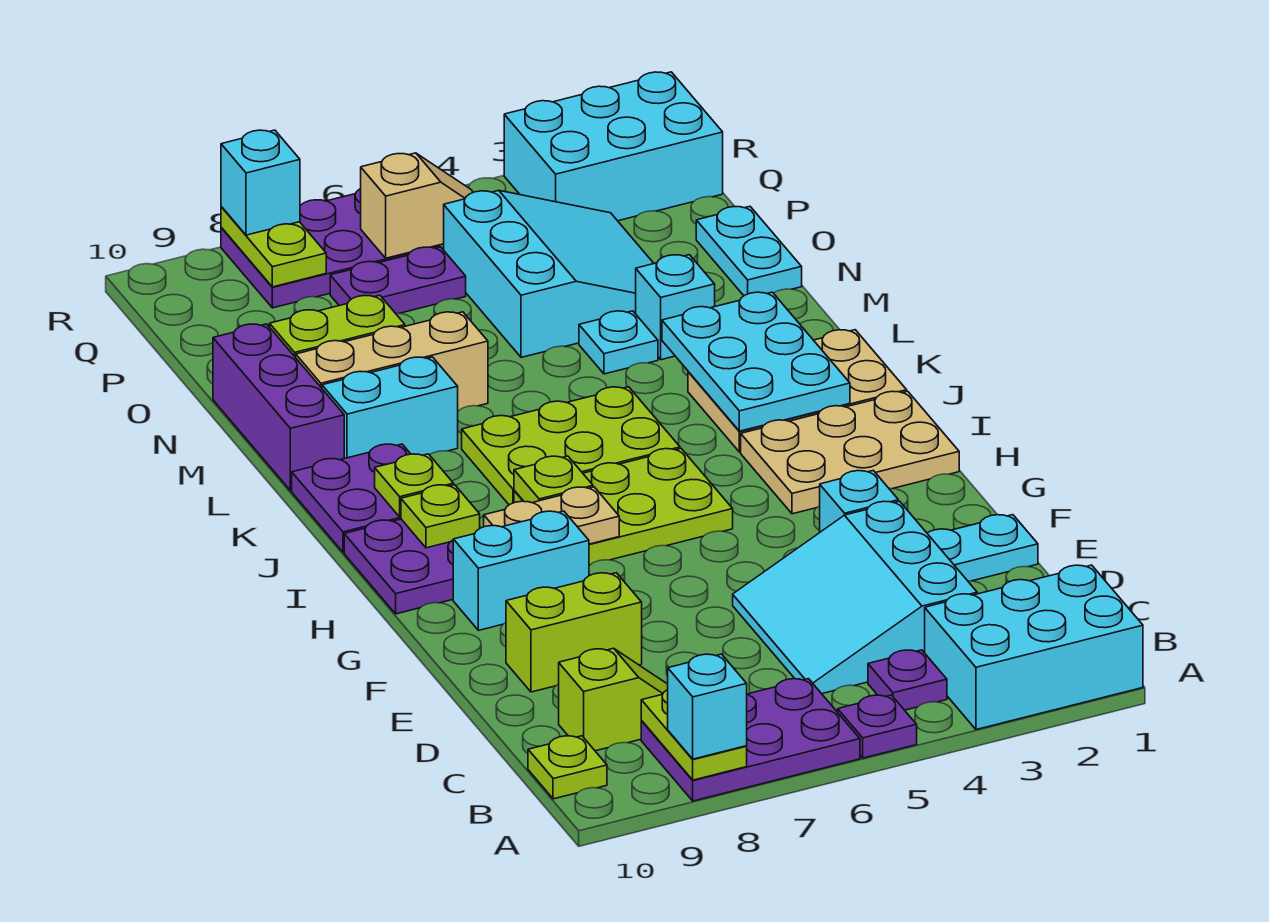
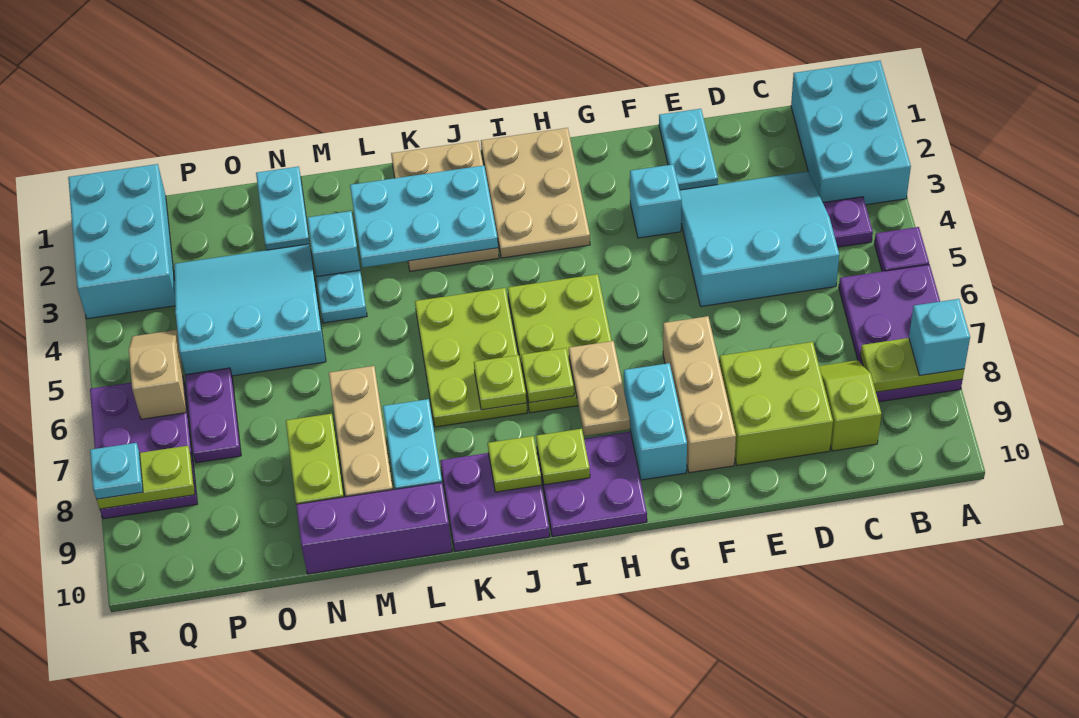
lime 1x1 plate [528,736,607,799] -> lime 1x1 plate moved to [474,355,526,410]
cyan 3x3 slope [733,501,977,694] -> cyan 3x3 slope turned to [680,171,839,306]
lime 1x2 brick [506,573,642,692] -> lime 2x2 brick [720,342,833,465]
none -> tan 1x3 brick [663,316,736,473]
cyan 1x2 plate [696,206,802,296] -> cyan 1x2 plate turned to [256,166,310,250]
cyan 1x1 brick [221,130,300,235] -> cyan 1x1 plate [90,443,143,499]

